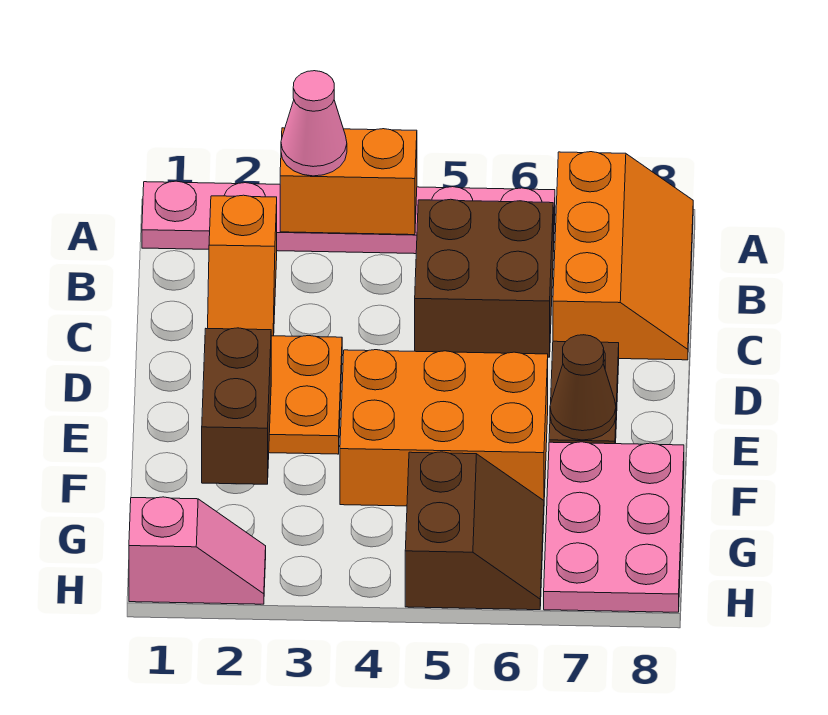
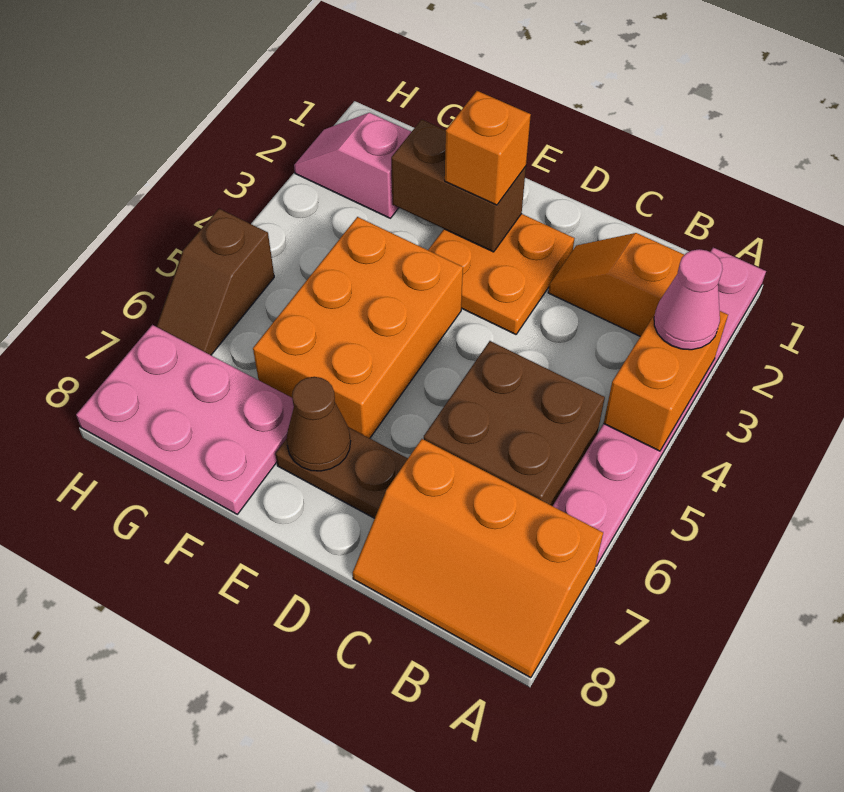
none -> orange 1x1 brick [445,91,531,205]
brown 2x2 slope [405,452,544,610] -> brown 1x2 slope [156,209,274,355]
pink 1x2 slope [129,497,266,604] -> pink 1x2 slope turned to [294,113,411,218]

